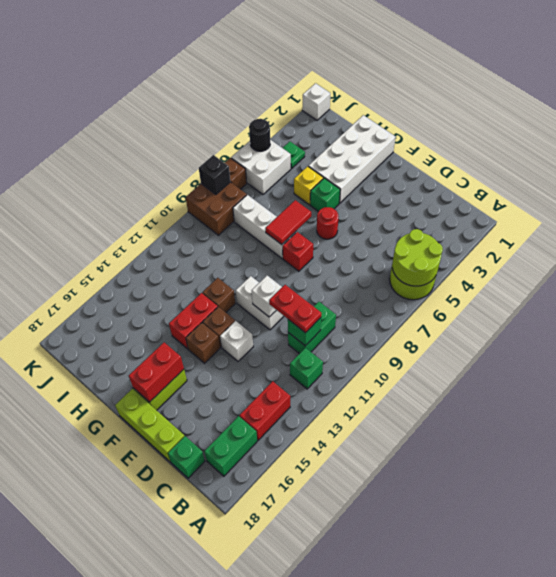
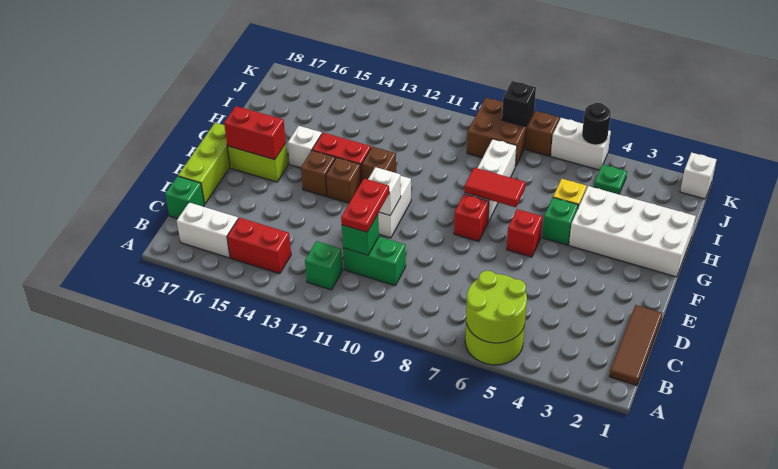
none -> brown 1x3 tile [609,305,662,386]
green 1x2 brick [204,416,257,476] -> white 1x2 brick [177,202,238,258]
white 1x1 brick [220,321,253,361] -> white 1x1 brick moved to [288,126,322,168]
red 1x1 round brick [317,207,338,239] -> red 1x1 brick [507,209,542,257]
white 2x2 brick [231,140,291,194] -> white 1x2 brick [551,118,611,170]

